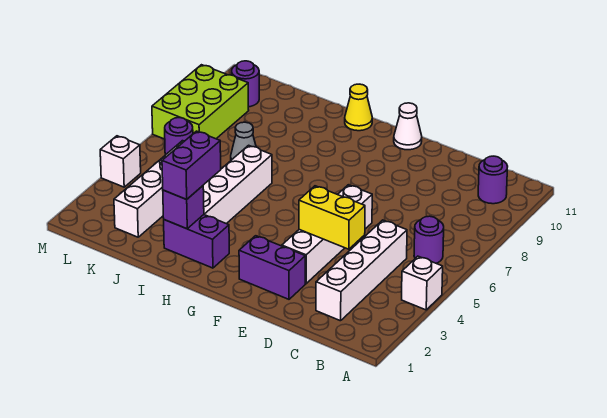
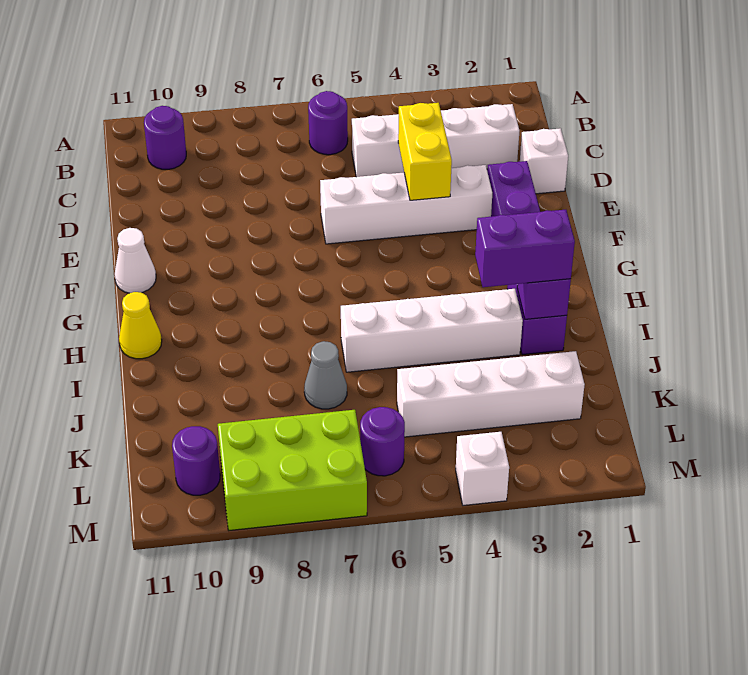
white 1x1 brick [402,256,443,310] -> white 1x1 brick moved to [520,128,568,194]

